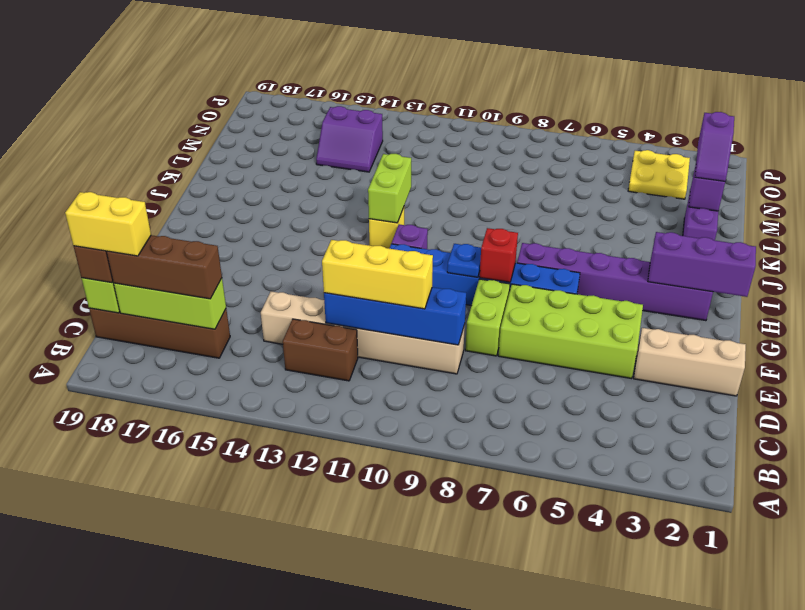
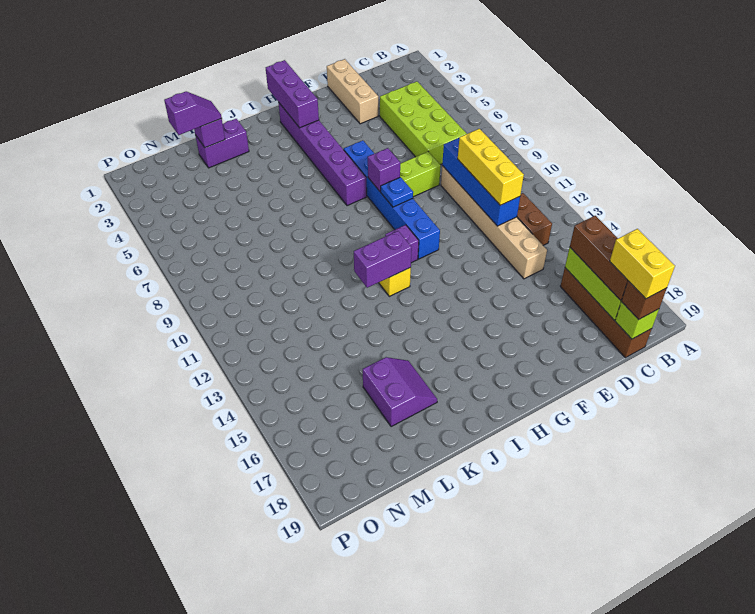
lime 2x4 brick [498,284,643,379] -> lime 2x4 brick moved to [380,81,467,165]
red 1x1 brick [480,228,518,282] -> purple 1x1 brick [368,148,400,192]
lime 1x2 brick [368,154,411,223] -> purple 1x2 brick [354,231,412,288]
purple 2x2 slope [316,106,383,172] -> purple 2x2 slope moved to [363,357,437,427]
yellow 2x2 plate [628,150,690,199] -> none

